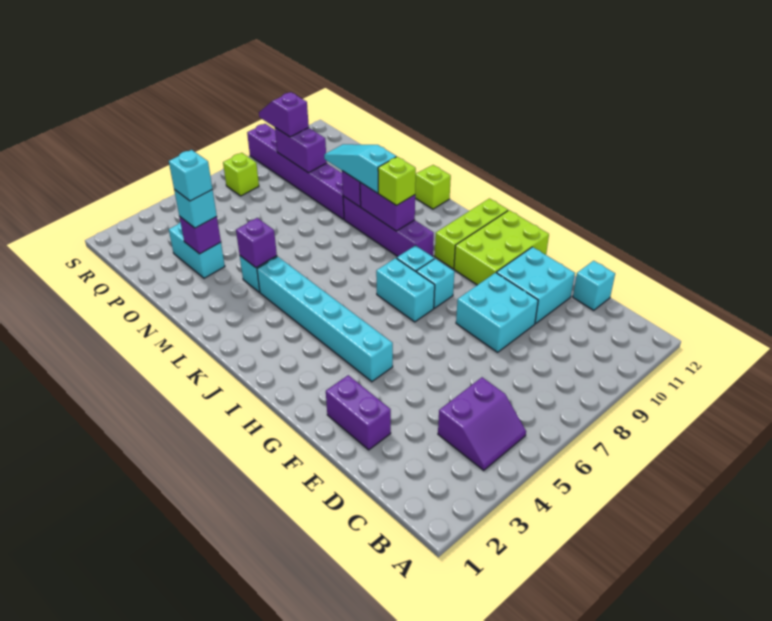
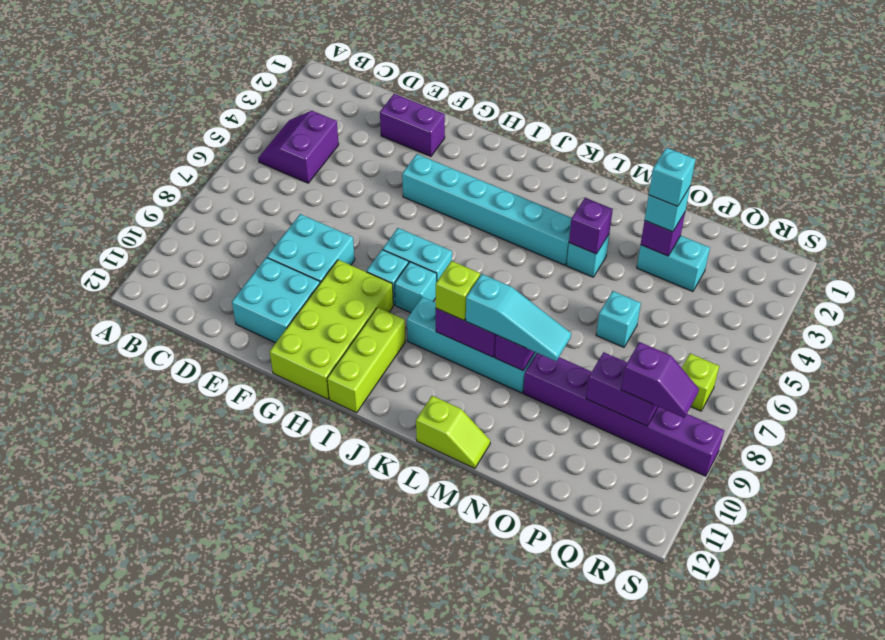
cyan 1x1 brick [573,261,615,310] -> cyan 1x1 brick moved to [596,291,641,347]
lime 2x3 brick [454,210,549,285] -> lime 2x4 brick [270,260,393,399]
purple 1x4 brick [343,196,434,257] -> cyan 1x4 brick [407,297,536,393]

